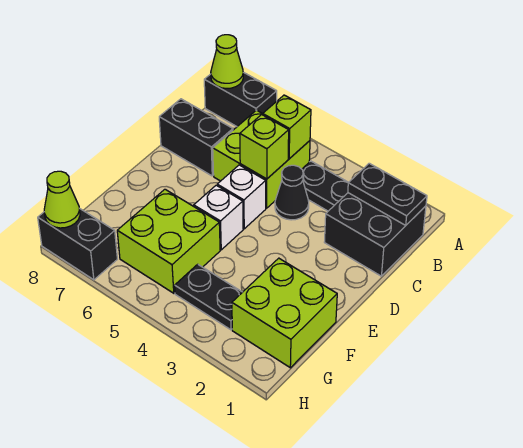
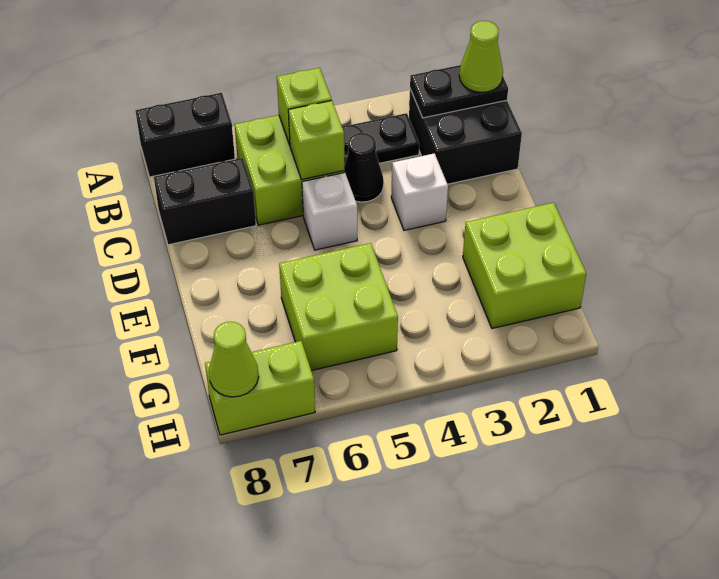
lime 1x1 cone [211,35,243,88] -> lime 1x1 cone moved to [459,21,503,92]
white 1x1 brick [194,185,243,250] -> white 1x1 brick moved to [391,153,448,230]
black 1x2 plate [175,264,242,330] -> none
black 1x2 brick [38,208,117,280] -> lime 1x2 brick [205,341,315,435]

